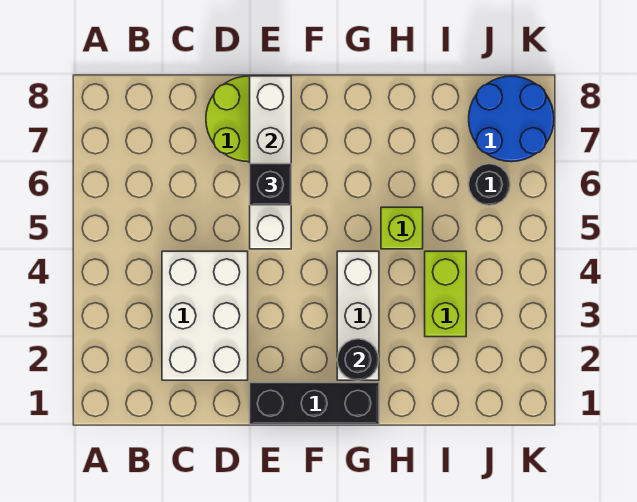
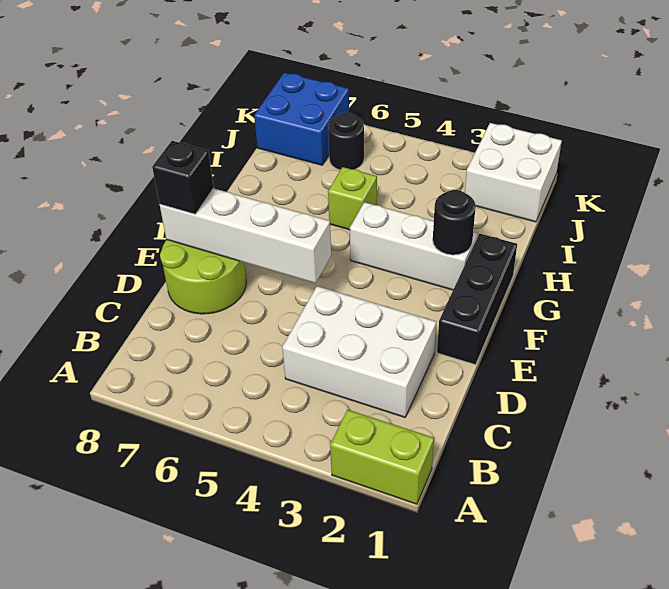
black 1x1 brick [250,164,291,205] -> black 1x1 brick moved to [152,141,214,214]
lime 1x2 brick [425,251,466,337] -> lime 1x2 brick moved to [330,410,434,504]
none -> white 2x2 brick [465,123,562,222]
blue 2x2 round brick [469,76,554,162] -> blue 2x2 brick [254,73,349,165]

